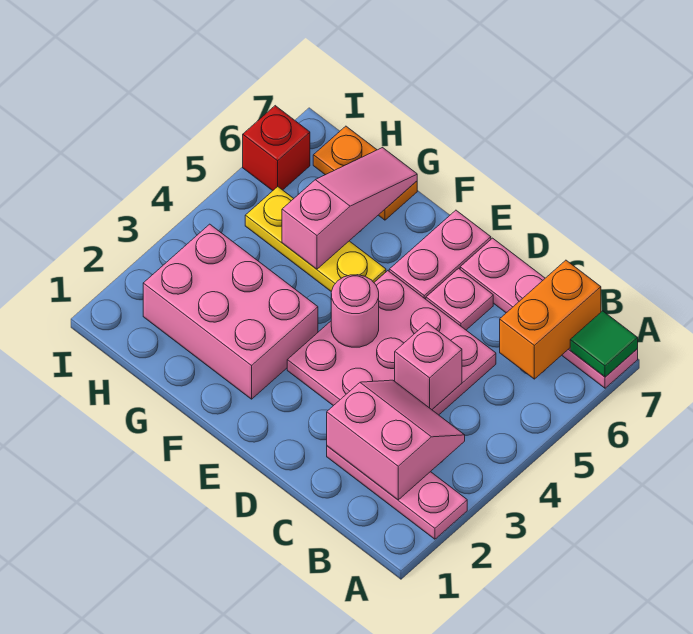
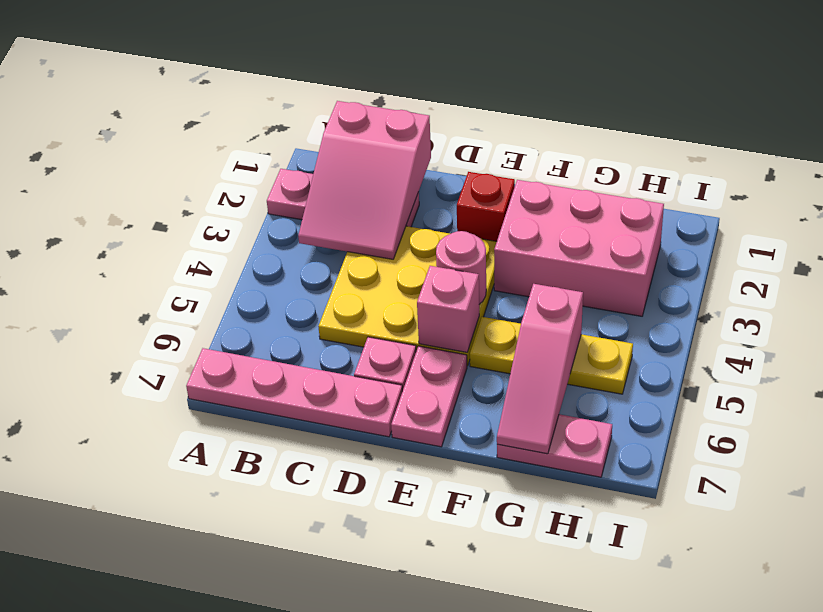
green 1x1 tile [570,311,638,377] -> none
pink 2x2 slope [327,380,465,500] -> pink 2x3 slope [298,101,431,259]
orange 1x2 brick [500,260,601,379] -> none
pink 3x3 plate [287,271,496,415] -> yellow 3x3 plate [318,226,497,366]
pink 1x1 brick [395,323,462,410] -> pink 1x1 brick moved to [417,266,479,352]
orange 1x2 plate [313,126,417,220] -> pink 1x2 plate [497,414,612,477]
red 1x1 brick [243,106,310,191] -> red 1x1 brick moved to [457,172,515,241]

